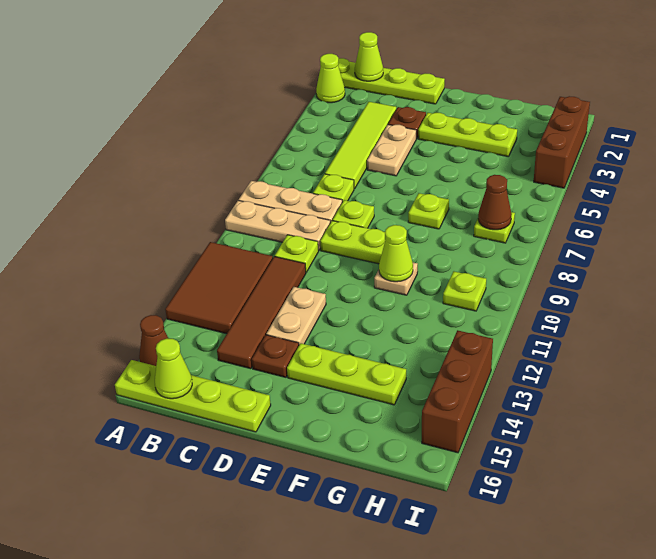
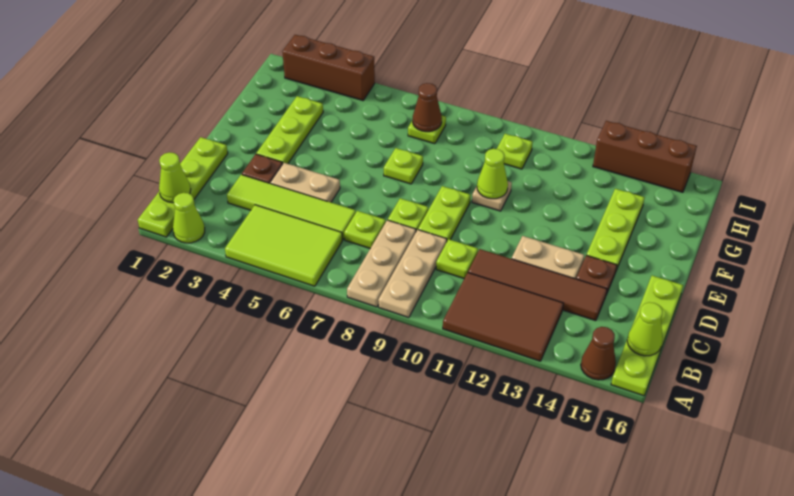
none -> lime 2x3 tile [225,205,342,286]

